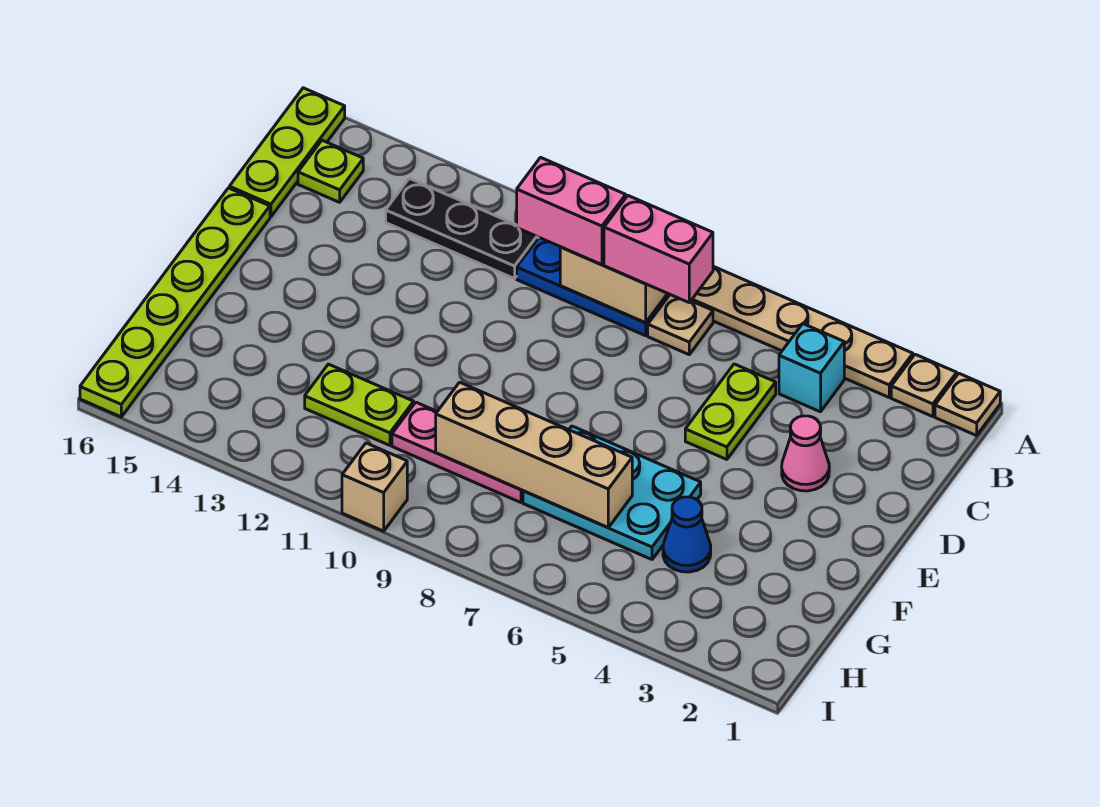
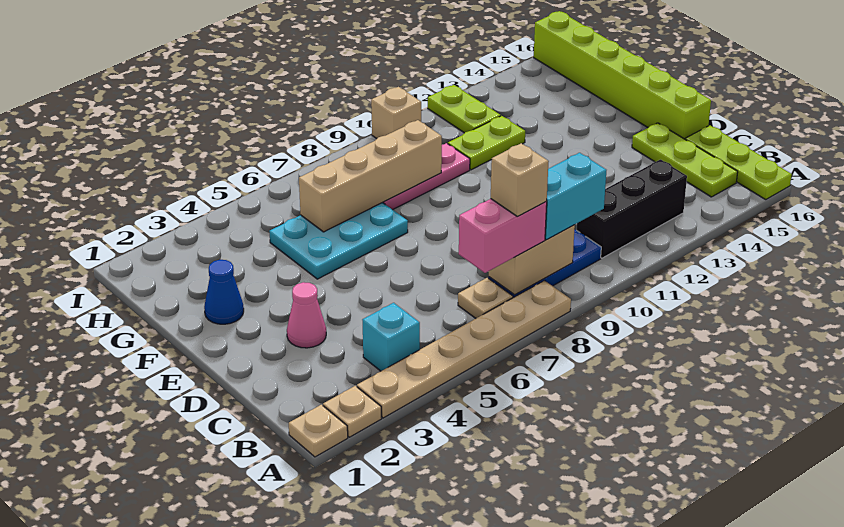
none -> tan 1x1 brick [491,143,549,216]
pink 1x2 brick [516,157,626,265] -> cyan 1x2 brick [545,153,606,240]
black 1x3 plate [386,178,539,279] -> black 1x3 brick [577,160,687,258]
lime 1x1 plate [298,140,363,202] -> lime 1x3 plate [632,123,738,197]
lime 1x2 plate [685,364,776,459] -> lime 1x2 plate moved to [428,85,501,133]
lime 1x6 plate [80,188,270,417] -> lime 1x6 brick [534,11,711,139]
blue 1x1 cone [663,497,711,572] -> blue 1x1 cone moved to [204,260,244,324]

